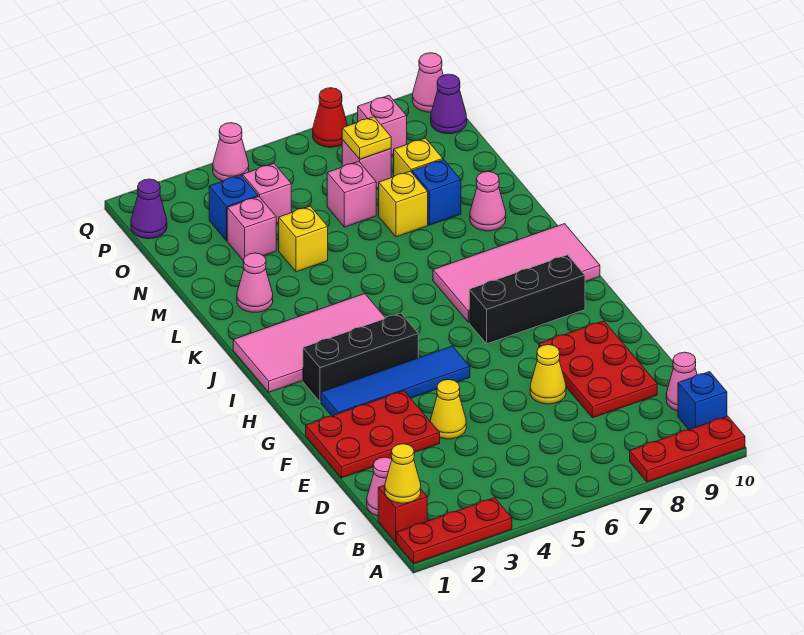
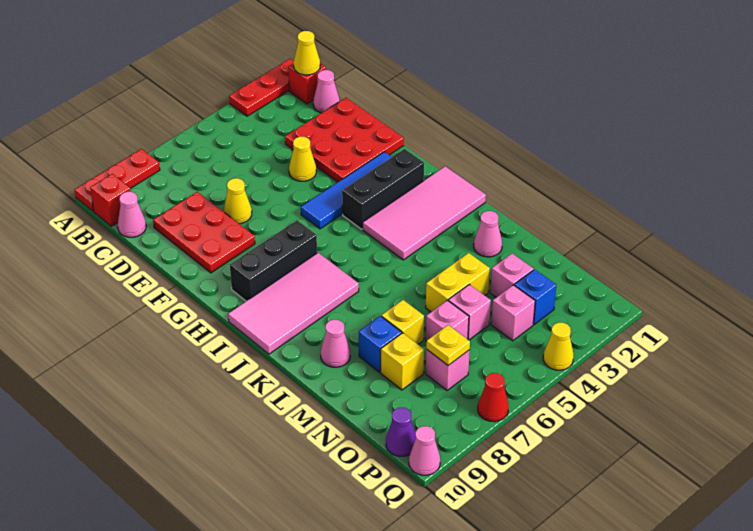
blue 1x1 brick [678,372,727,430] -> red 1x1 brick [90,174,131,226]
red 2x3 plate [306,391,440,478] -> red 3x3 plate [285,98,404,182]
yellow 1x1 brick [279,206,328,272] -> yellow 1x2 brick [426,253,490,312]
purple 1x1 cone [131,179,167,239] -> none
pink 1x1 brick [358,96,407,155] -> pink 1x1 brick moved to [448,284,491,340]
pink 1x1 cone [213,123,249,181] -> yellow 1x1 cone [543,323,574,370]

